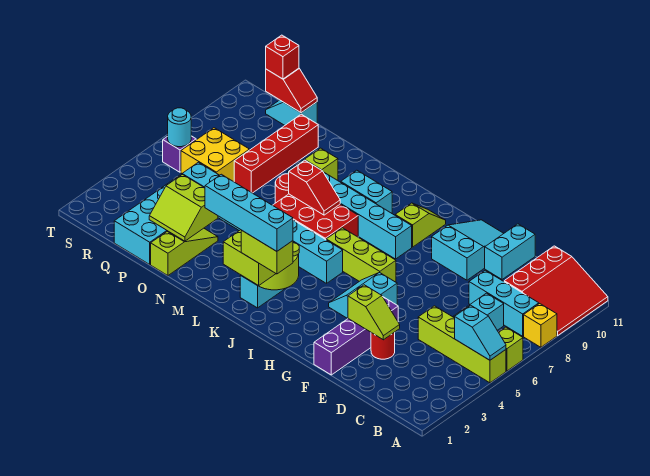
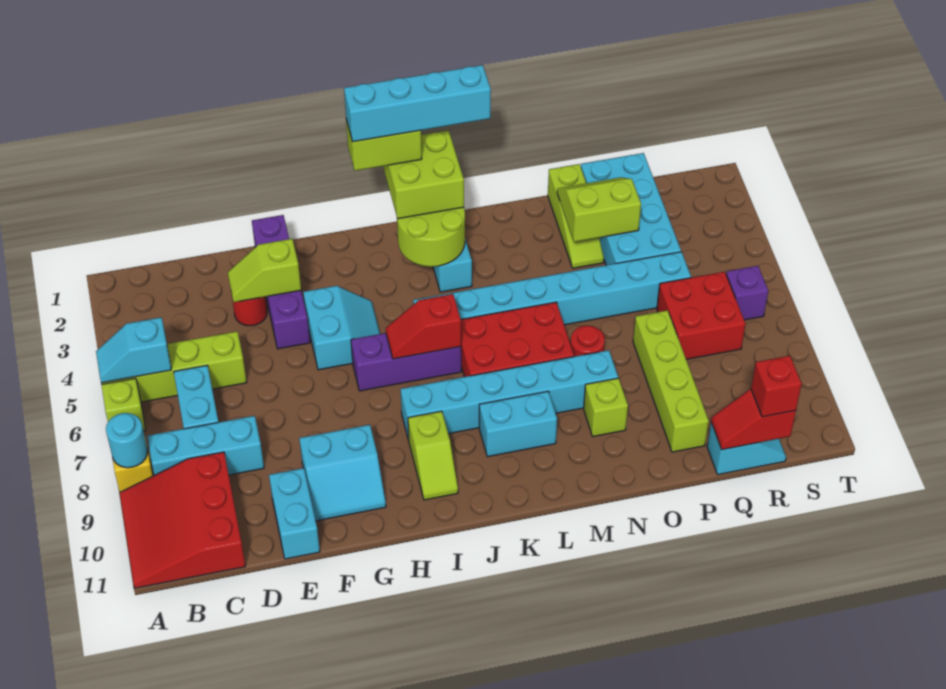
cyan 2x3 slope [432,220,504,280] -> cyan 2x2 slope [299,425,386,521]
lime 1x3 brick [326,228,396,282] -> purple 1x3 brick [351,333,461,391]
red 1x2 slope [289,160,340,215] -> red 1x2 slope moved to [386,294,461,359]
red 1x4 brick [234,114,318,193] -> lime 1x4 brick [633,310,709,452]
yellow 2x2 brick [181,128,249,182] -> red 2x2 brick [657,272,745,359]
cyan 1x1 round brick [168,108,191,147] -> cyan 1x1 round brick moved to [106,413,148,468]

